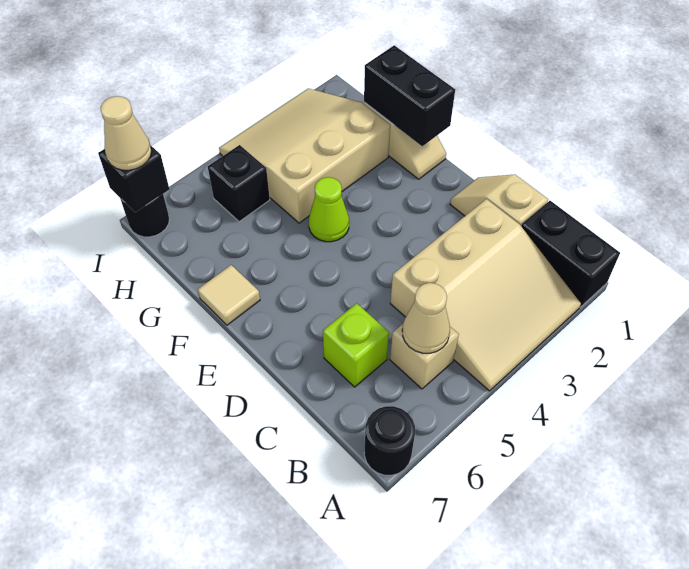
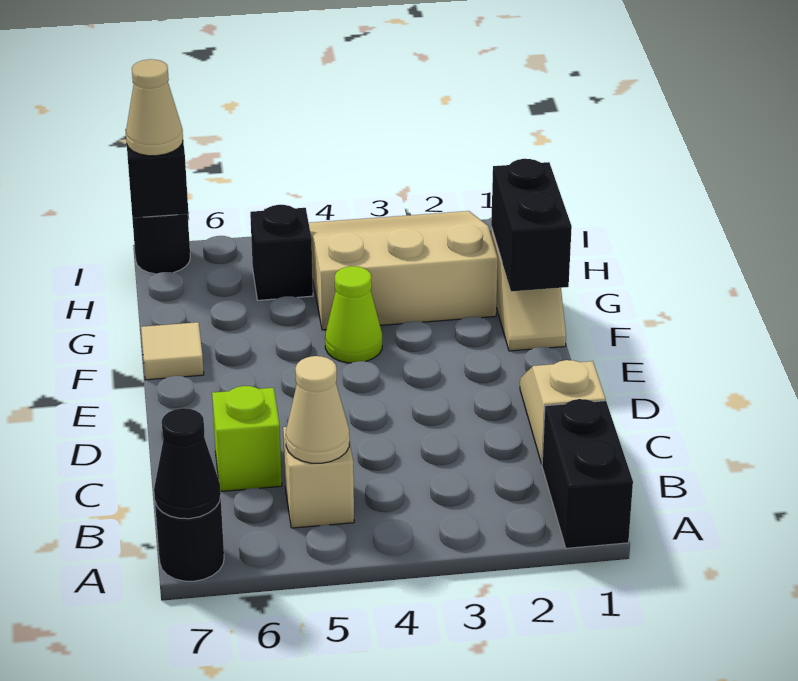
tan 3x3 slope [390,199,581,391] -> none
none -> black 1x1 cone [154,408,221,519]

